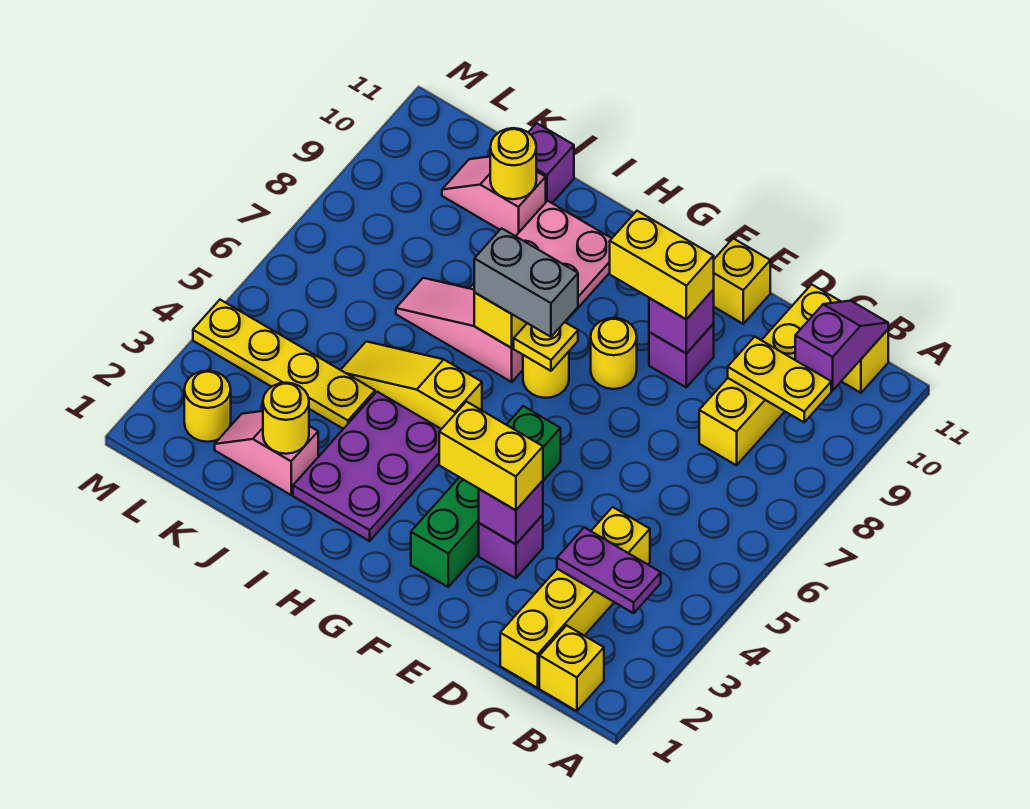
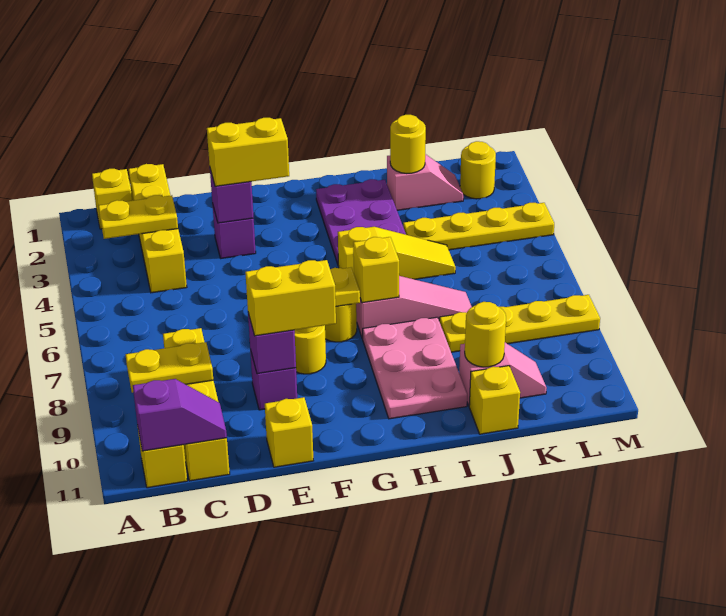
purple 1x2 plate [557,527,661,613] -> yellow 1x2 plate [98,195,178,239]
purple 1x2 slope [795,301,888,391] -> purple 1x2 slope turned to [133,379,227,451]
green 1x4 brick [411,406,561,587] -> none
grey 1x2 brick [474,228,578,337] -> none
none -> yellow 1x4 plate [439,295,600,352]
purple 1x1 brick [528,123,574,203] -> yellow 1x1 brick [469,366,520,434]

